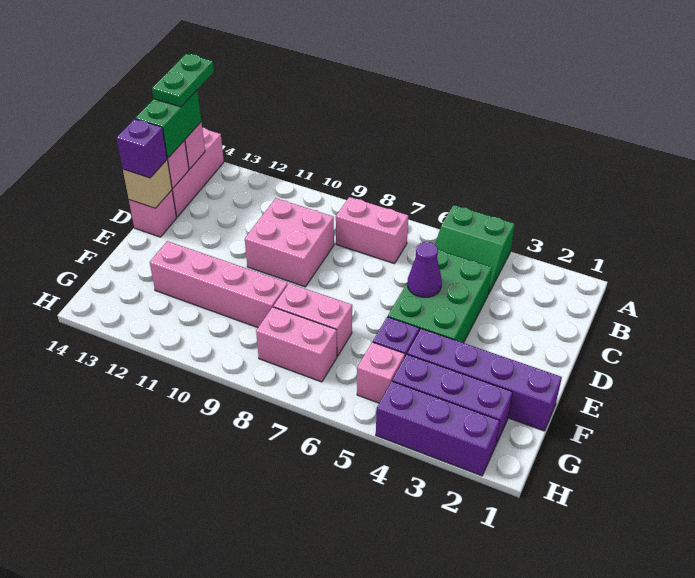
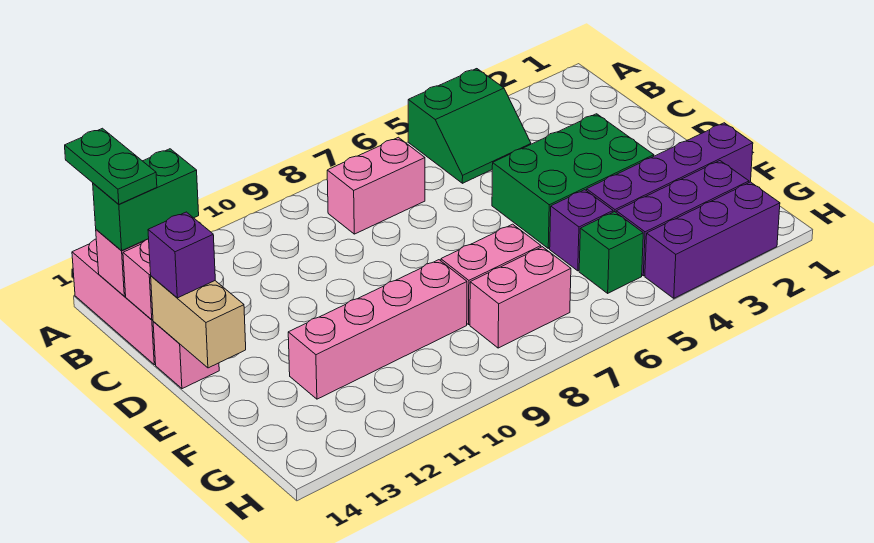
green 1x2 brick [135,90,201,158] -> green 1x2 brick turned to [93,149,199,250]
green 2x3 brick [388,250,492,343] -> green 2x3 brick turned to [492,114,654,248]
pink 2x2 brick [245,198,334,287] -> none
purple 1x1 cone [407,242,442,297] -> none
tan 1x1 brick [123,160,172,208] -> tan 1x2 brick [151,276,246,368]
pink 1x1 brick [357,342,405,403] -> green 1x1 brick [579,212,643,293]

